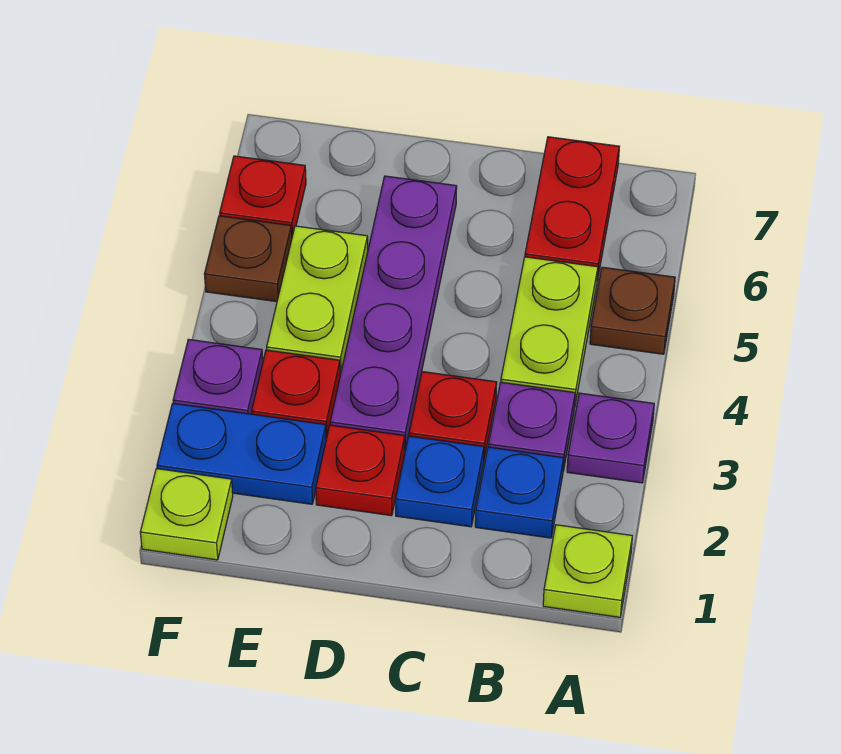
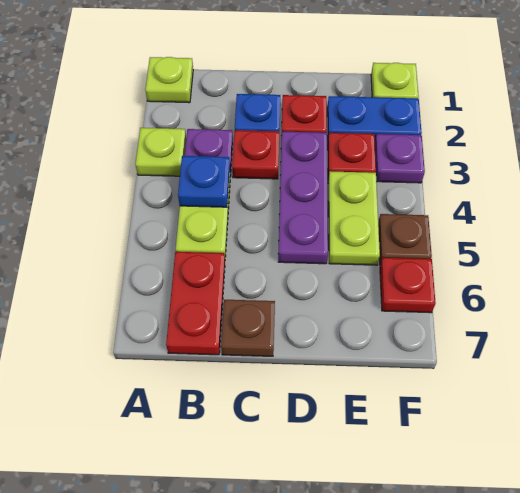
purple 1x1 plate [567,393,654,483] -> lime 1x1 plate [135,128,186,176]
brown 1x1 plate [590,267,675,354] -> brown 1x1 plate moved to [221,300,275,356]
blue 1x1 plate [475,447,564,538] -> blue 1x1 plate moved to [178,156,230,207]
purple 1x4 plate [330,176,457,450] -> purple 1x3 plate [278,132,328,264]

